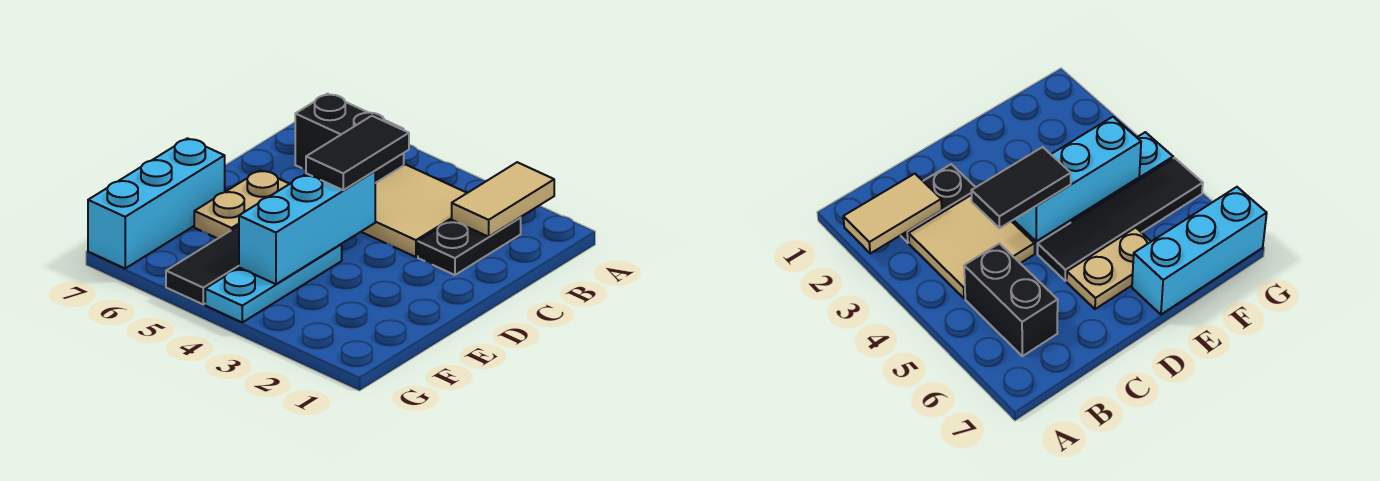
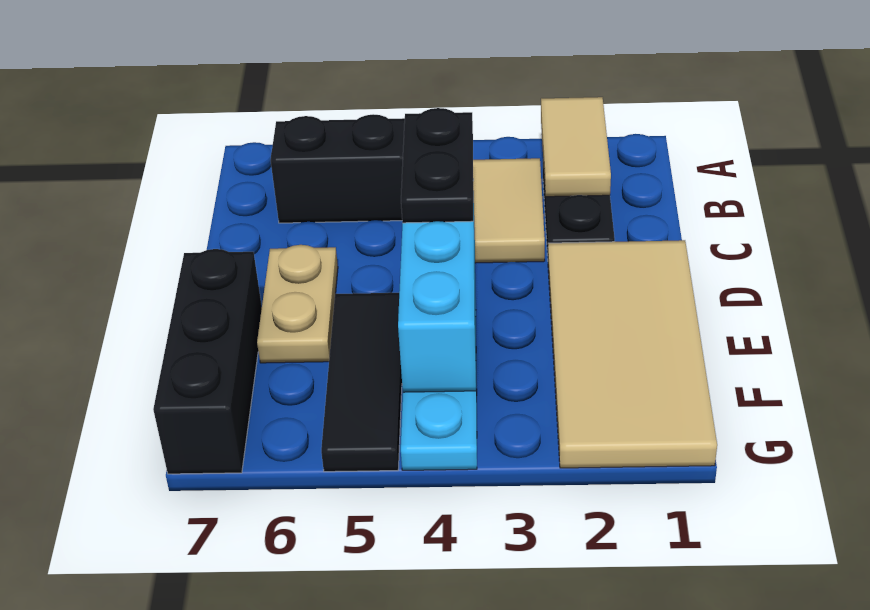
black 1x2 tile [306,116,409,190] -> black 1x2 plate [401,108,473,223]
none -> tan 2x4 tile [548,240,717,468]
black 1x4 tile [166,226,239,304] -> black 1x3 tile [321,293,402,472]
cyan 1x3 brick [88,138,225,268] -> black 1x3 brick [153,249,262,474]

